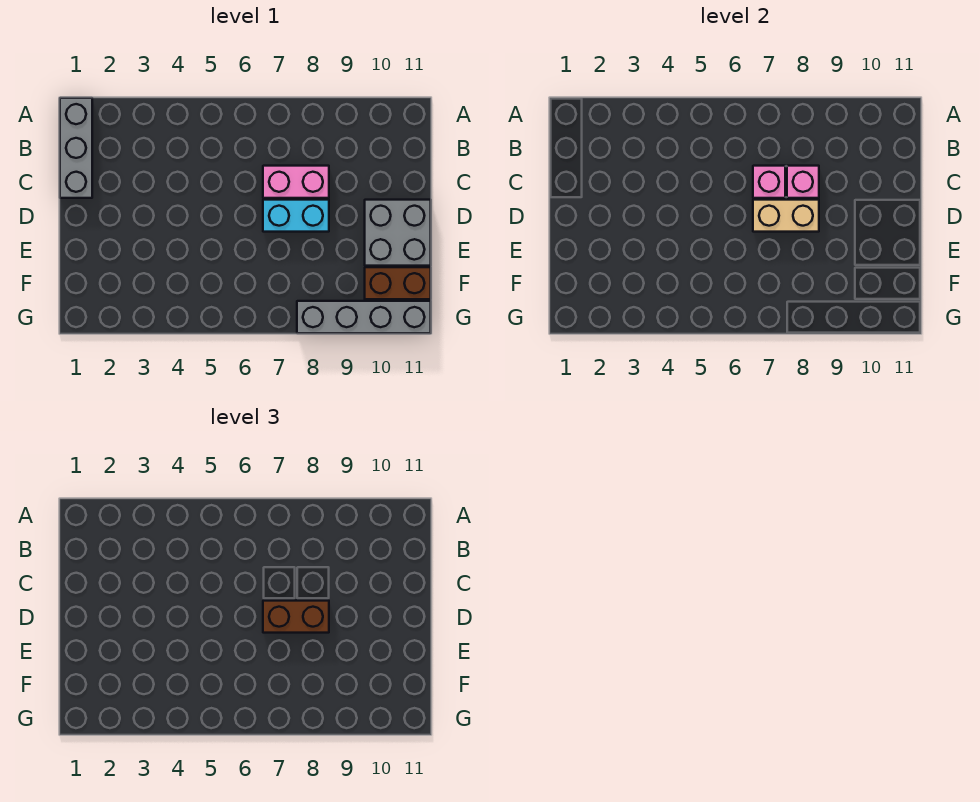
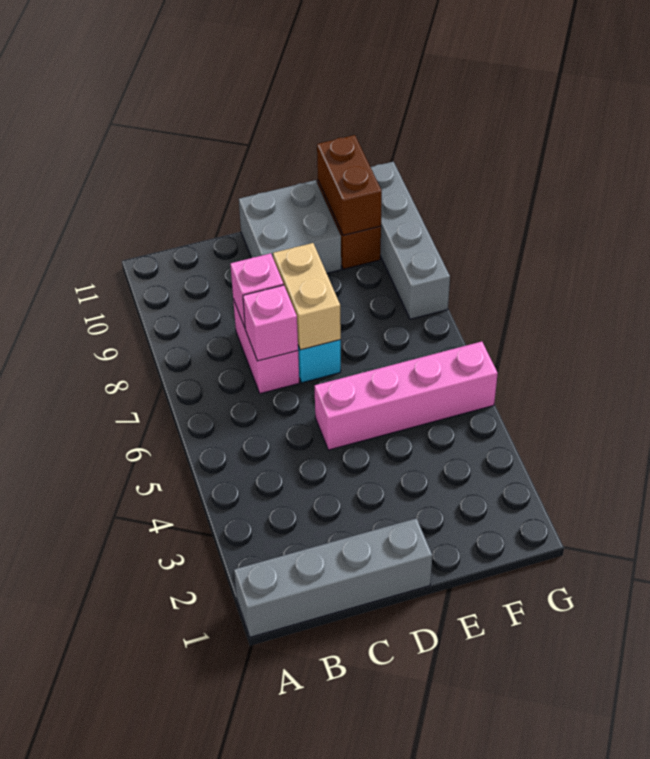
grey 1x3 brick [60,98,92,198] -> grey 1x4 brick [234,518,432,637]
none -> pink 1x4 brick [314,342,498,450]
brown 1x2 brick [263,601,329,633] -> brown 1x2 brick moved to [317,135,382,235]

